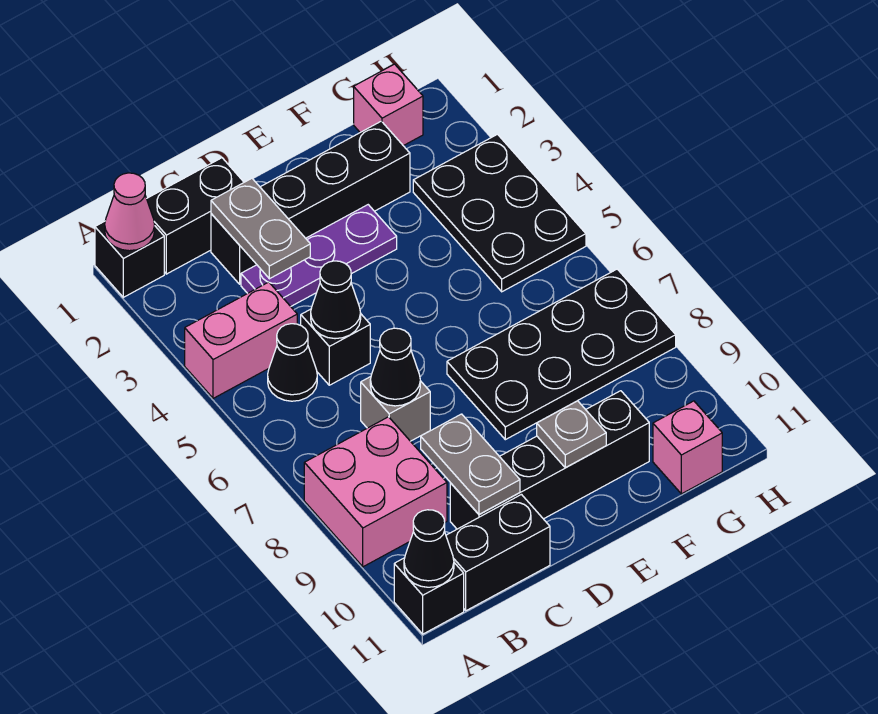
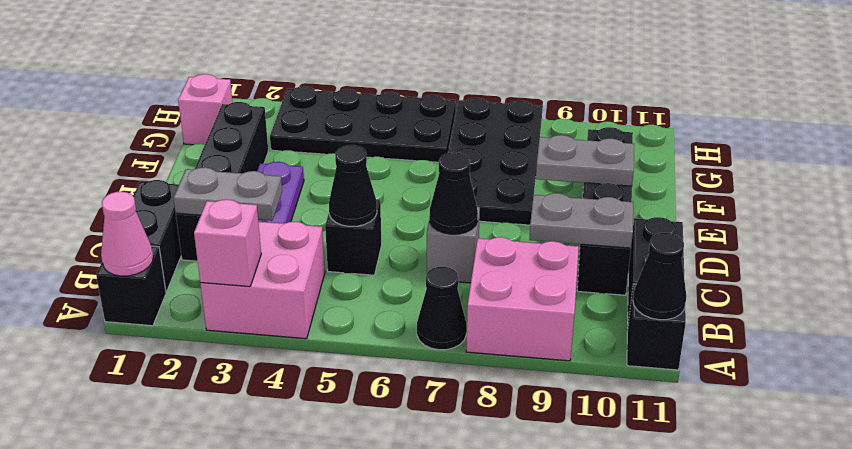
pink 1x2 brick [185,282,297,398] -> pink 2x2 brick [200,222,325,339]
black 1x1 cone [268,324,317,401] -> black 1x1 cone moved to [417,267,467,350]
grey 1x1 plate [537,401,606,468] -> grey 1x2 plate [536,135,634,186]
black 2x3 plate [413,134,586,292] -> black 2x4 plate [270,86,456,162]
pink 1x1 brick [653,401,722,494] -> pink 1x1 brick moved to [194,200,261,287]

